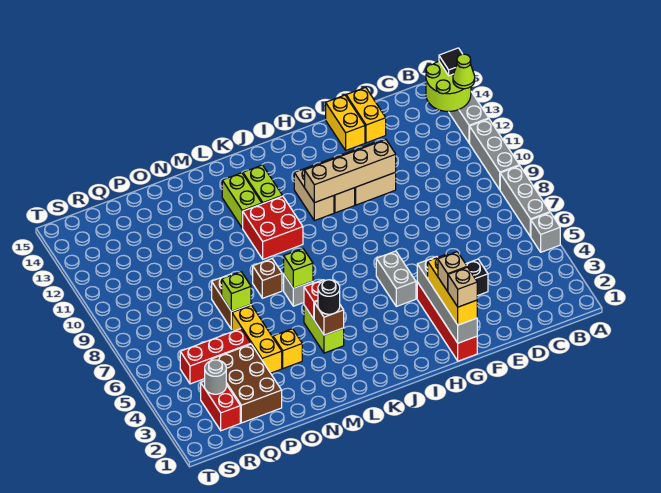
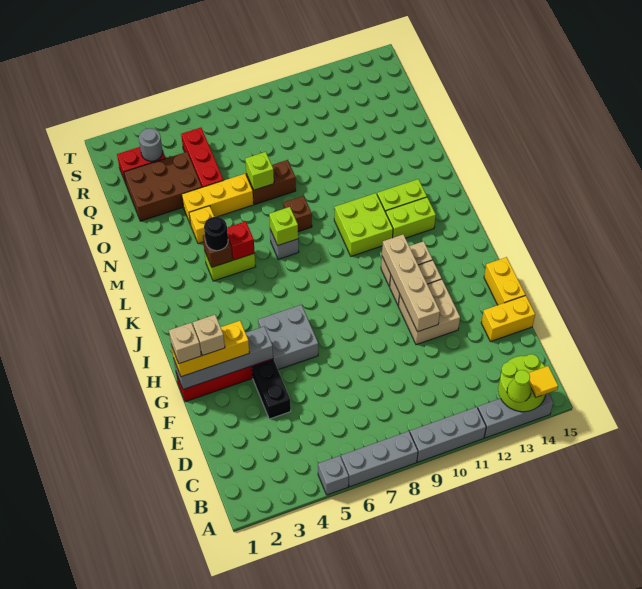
black 1x1 tile [439,48,462,76] -> yellow 1x1 tile [529,366,558,397]
yellow 1x2 brick [326,95,365,150] -> yellow 1x2 brick turned to [484,257,525,305]
grey 1x2 brick [376,251,416,306] -> grey 2x2 brick [258,305,318,370]
red 2x2 brick [243,196,303,259] -> lime 2x2 brick [334,193,393,256]

